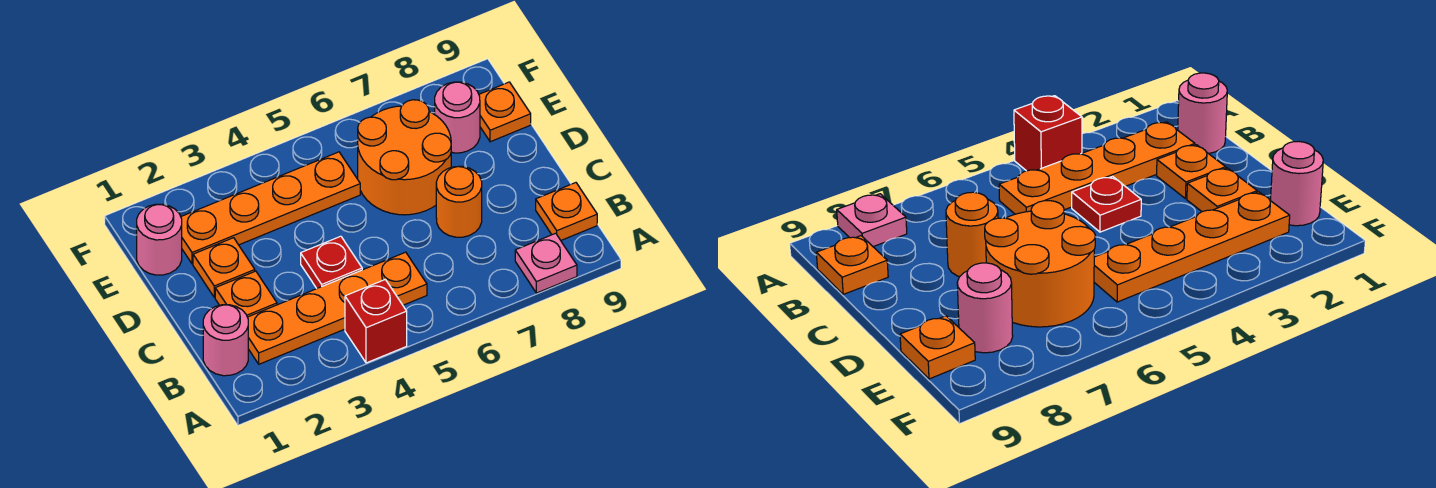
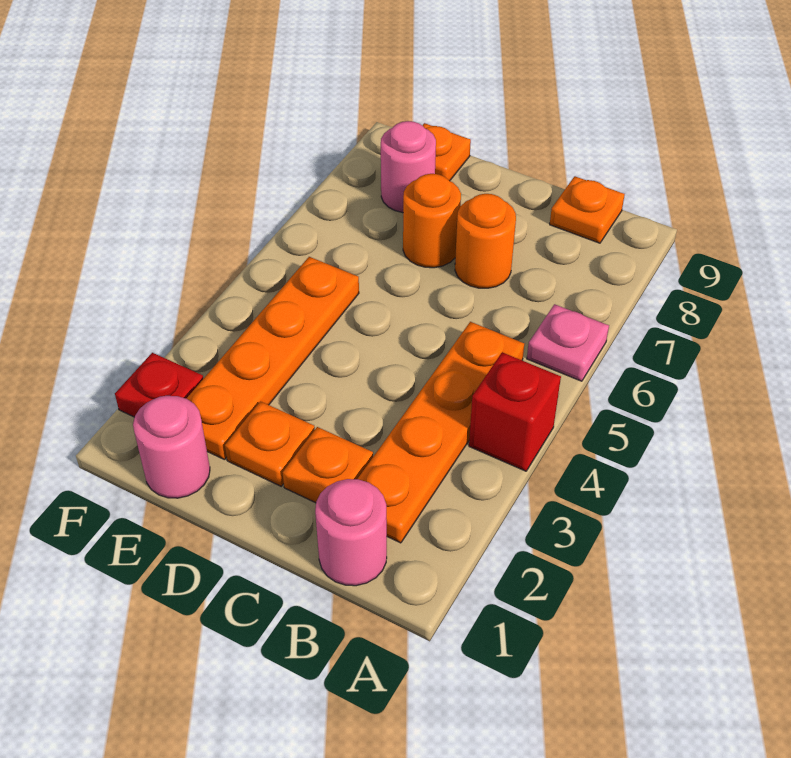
pink 1x1 plate [515,233,577,293] -> pink 1x1 plate moved to [527,304,609,381]
red 1x1 plate [301,236,362,288] -> red 1x1 plate moved to [115,353,203,417]
orange 2x2 round brick [358,100,451,215] -> orange 1x1 round brick [403,174,461,268]

